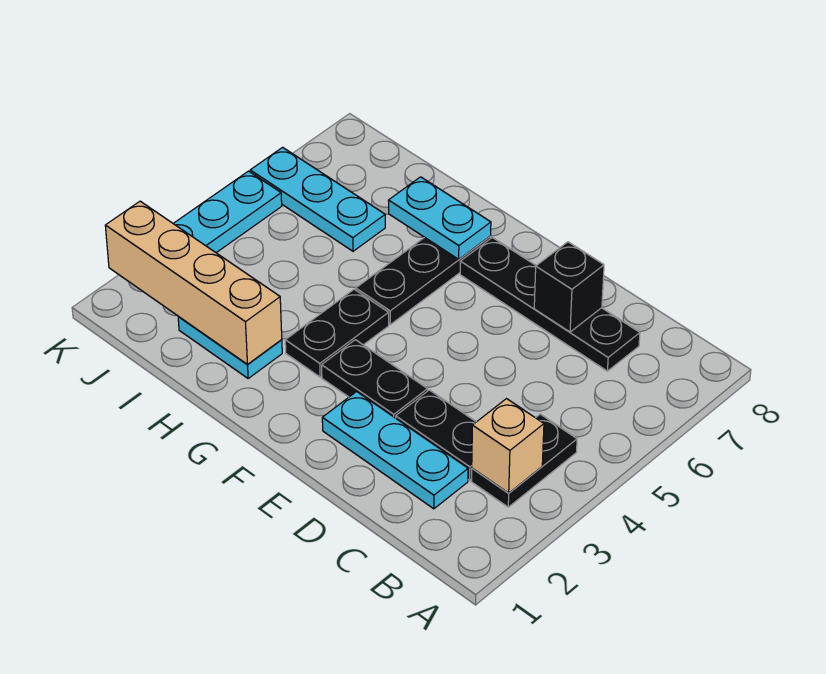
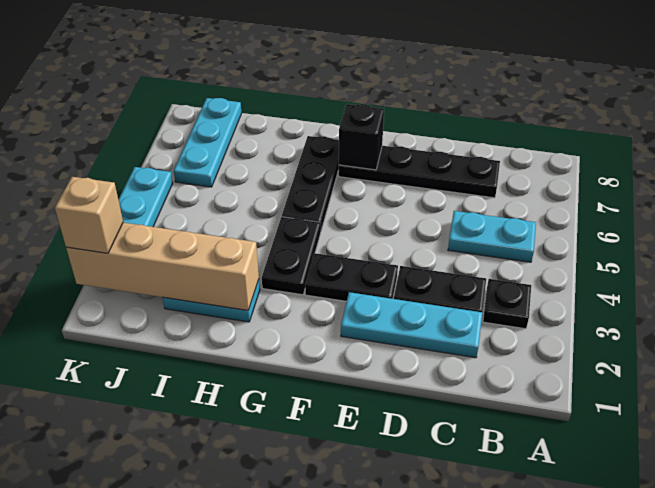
black 1x2 plate [471,414,577,507] -> black 1x1 plate [483,279,531,329]
tan 1x1 brick [472,399,544,493] -> tan 1x1 brick moved to [55,177,123,253]
black 1x1 brick [534,242,604,332] -> black 1x1 brick moved to [339,104,384,170]
cyan 1x2 plate [388,177,491,259] -> cyan 1x2 plate moved to [448,211,536,262]
cyan 1x3 plate [250,147,385,251] -> cyan 1x3 plate turned to [174,98,242,187]

